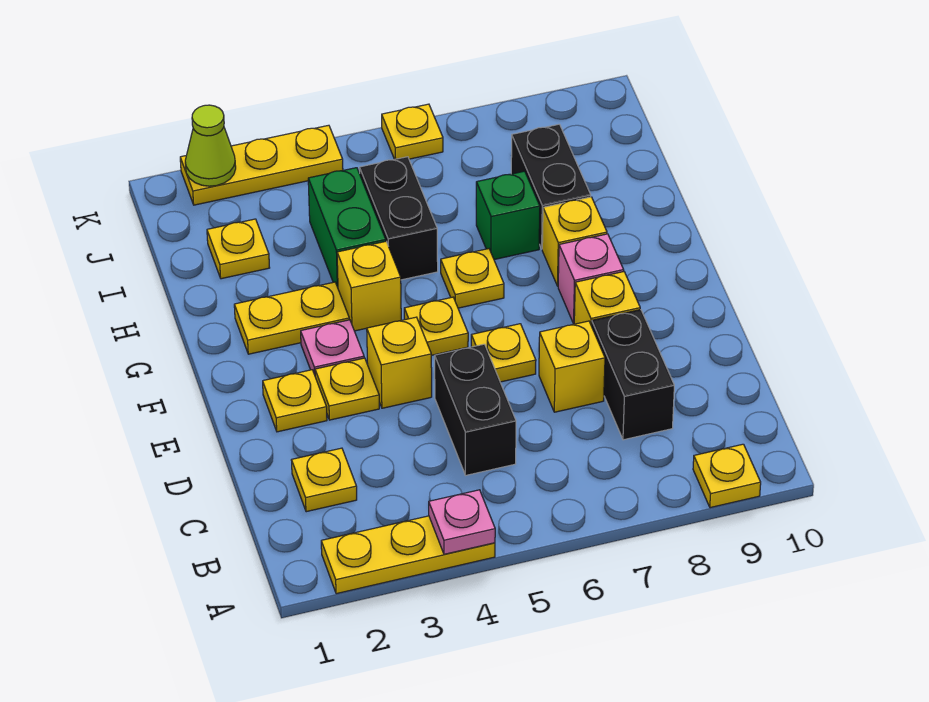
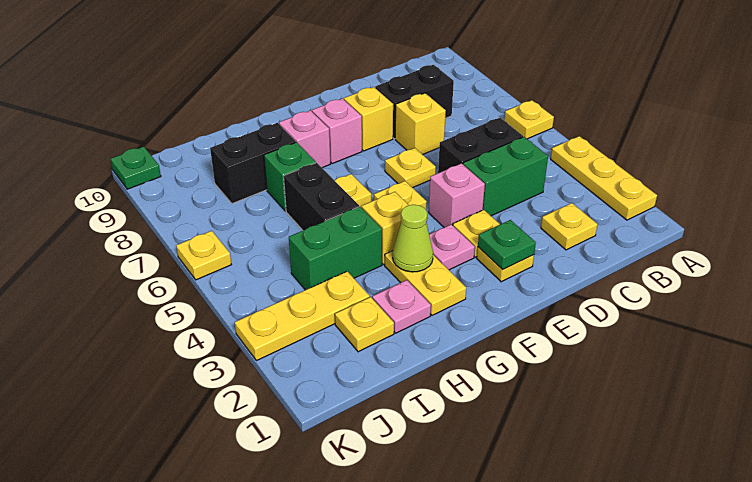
pink 1x1 plate [429,490,495,554] -> pink 1x1 plate moved to [372,280,431,333]
yellow 1x1 plate [693,444,761,508] -> yellow 1x1 plate moved to [504,100,554,139]
none -> green 1x2 brick [463,137,548,216]
none -> green 1x1 plate [478,220,536,270]
yellow 1x1 brick [367,317,432,408] -> pink 1x1 brick [429,163,485,227]
yellow 1x1 brick [542,197,607,286] -> pink 1x1 brick [279,110,330,168]
black 1x2 brick [359,157,438,280] -> black 1x2 brick turned to [284,163,359,230]
yellow 1x3 plate [180,125,343,205] -> yellow 1x3 plate turned to [235,271,370,361]
lime 1x1 cone [185,105,236,186] -> lime 1x1 cone moved to [393,205,433,272]
none -> green 1x1 plate [111,147,161,189]

